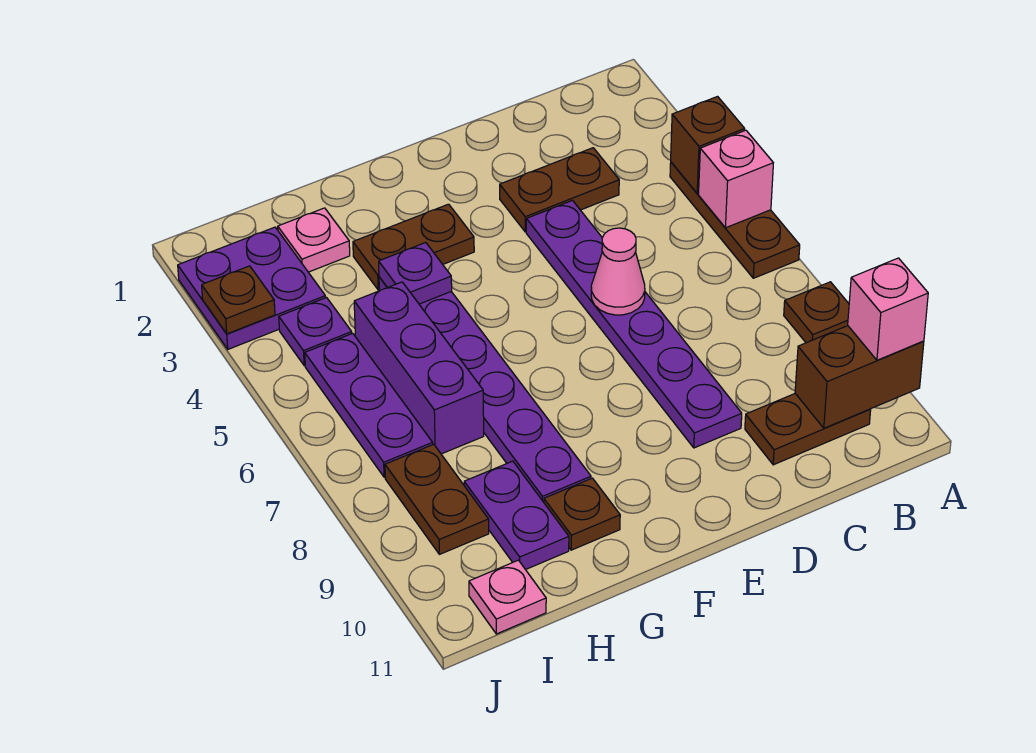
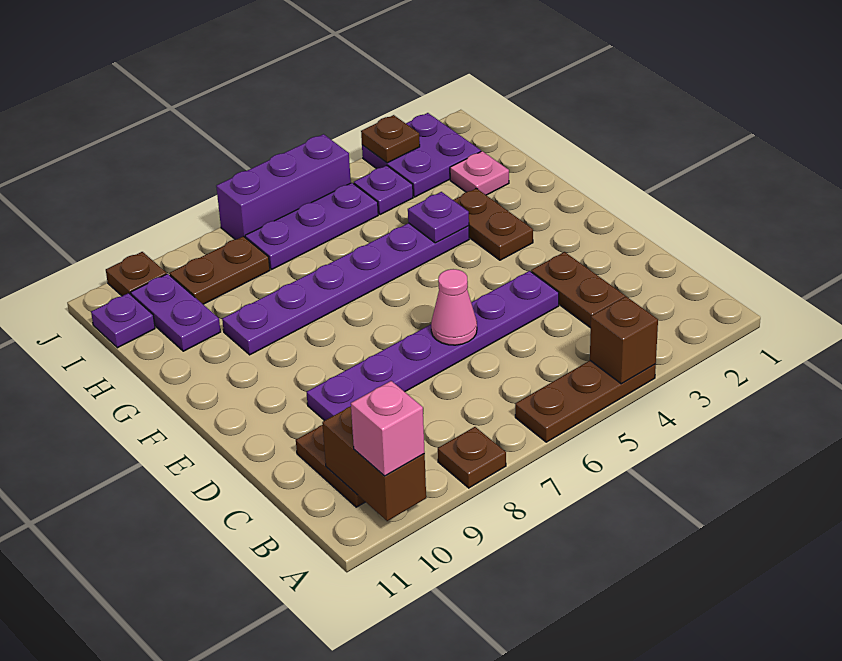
pink 1x1 brick [699,130,773,228] -> none
brown 1x1 plate [544,478,620,550] -> brown 1x1 plate moved to [106,252,167,296]
purple 1x3 brick [354,282,484,454] -> purple 1x3 brick moved to [216,134,351,239]
purple 1x2 plate [464,461,569,570] -> purple 1x2 plate turned to [131,274,221,351]
pink 1x1 plate [469,560,546,634] -> purple 1x1 plate [91,293,155,348]

